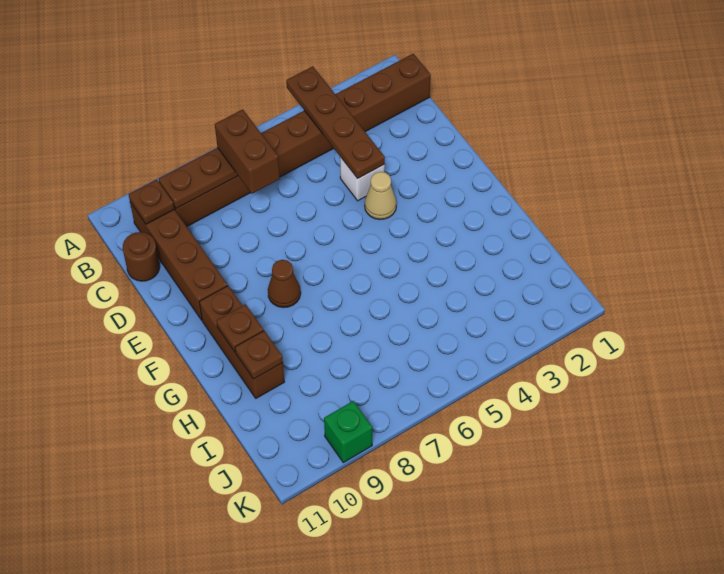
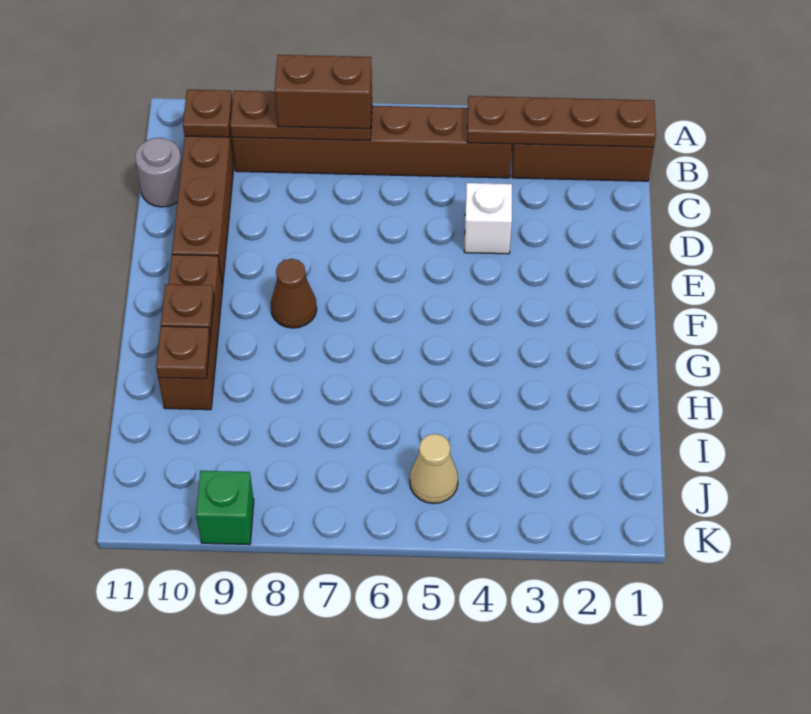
brown 1x4 plate [286,66,385,179] -> brown 1x4 plate turned to [467,96,656,147]
brown 1x2 brick [215,109,280,194] -> brown 1x2 brick turned to [275,55,372,129]
brown 1x1 round brick [123,232,160,281] -> grey 1x1 round brick [135,138,182,207]
tan 1x1 cone [365,172,396,220] -> tan 1x1 cone moved to [410,434,458,504]

